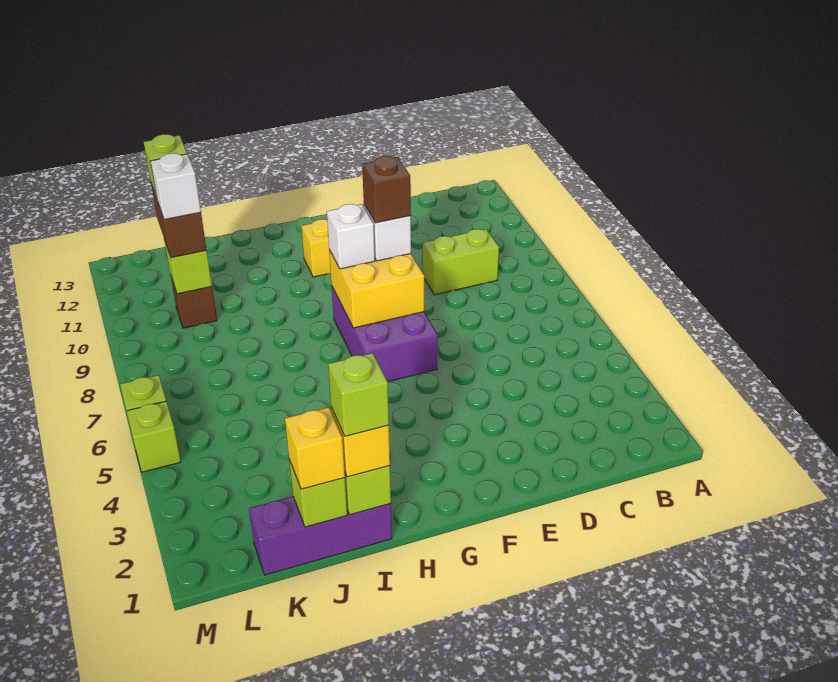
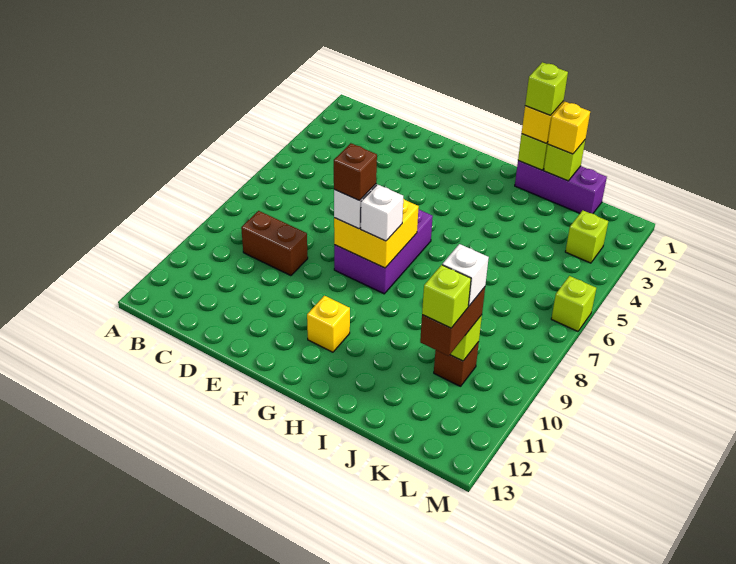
lime 1x2 brick [423,229,499,295] -> brown 1x2 brick [241,211,308,276]
lime 1x1 brick [127,401,181,472] -> lime 1x1 brick moved to [565,210,608,263]

